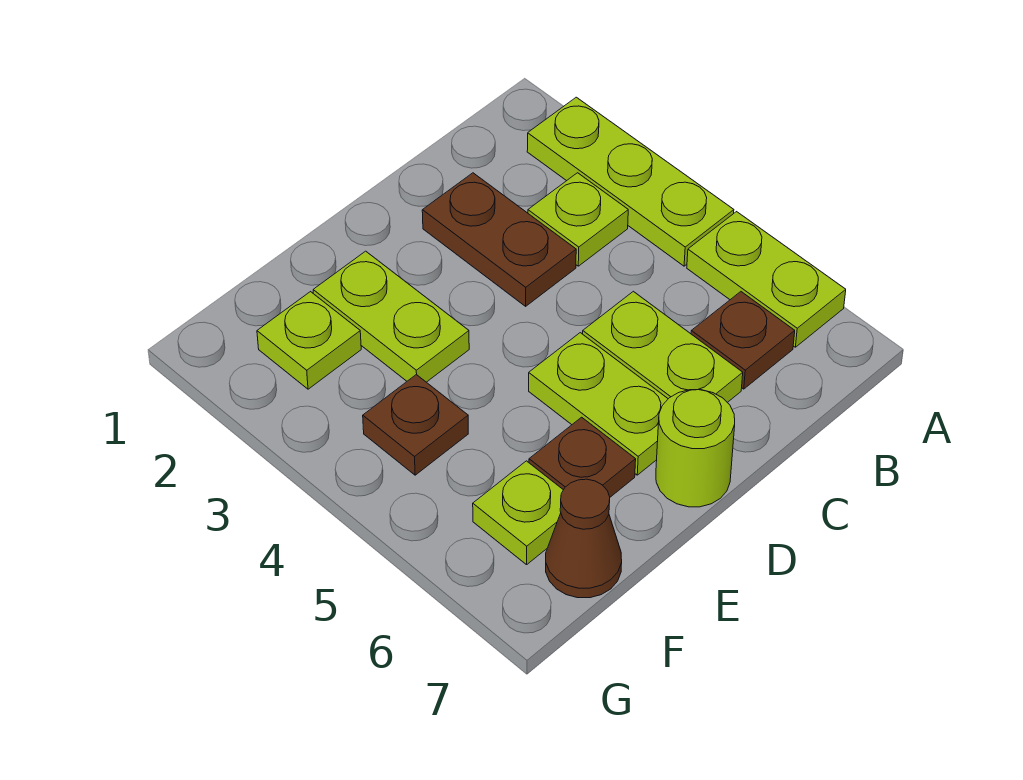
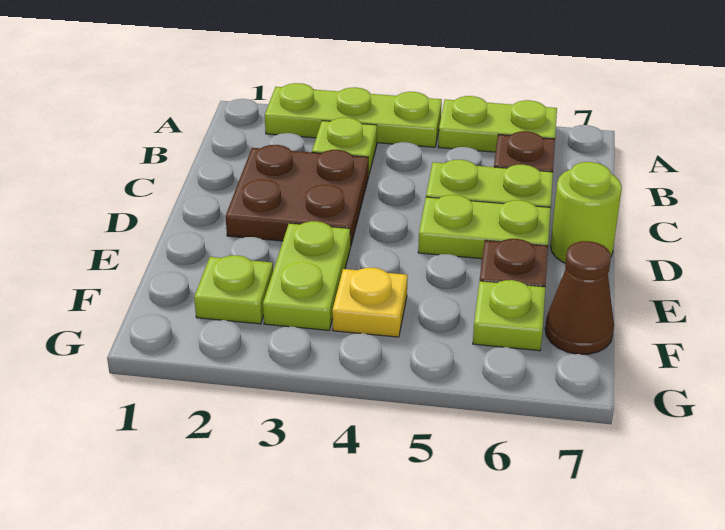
brown 1x2 plate [422,173,576,306] -> brown 2x2 plate [226,145,369,247]
lime 1x2 plate [313,251,469,382] -> lime 1x2 plate turned to [263,221,350,330]
brown 1x1 plate [363,375,468,475] -> yellow 1x1 plate [332,268,408,337]

